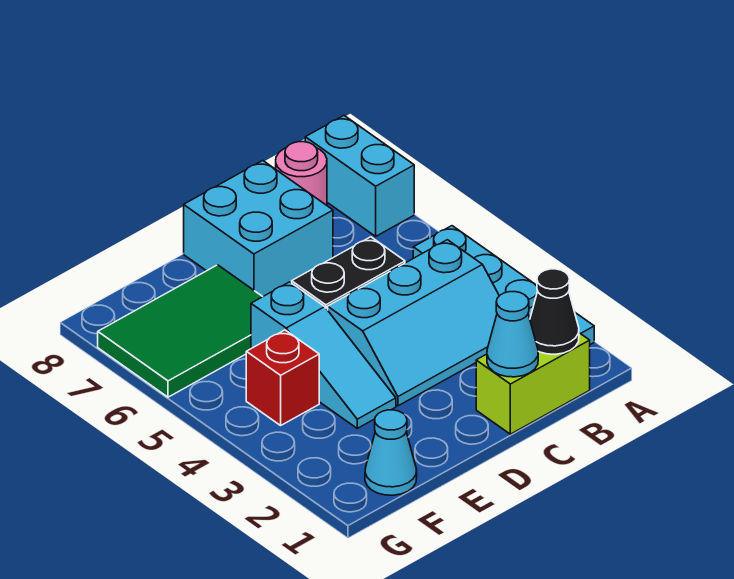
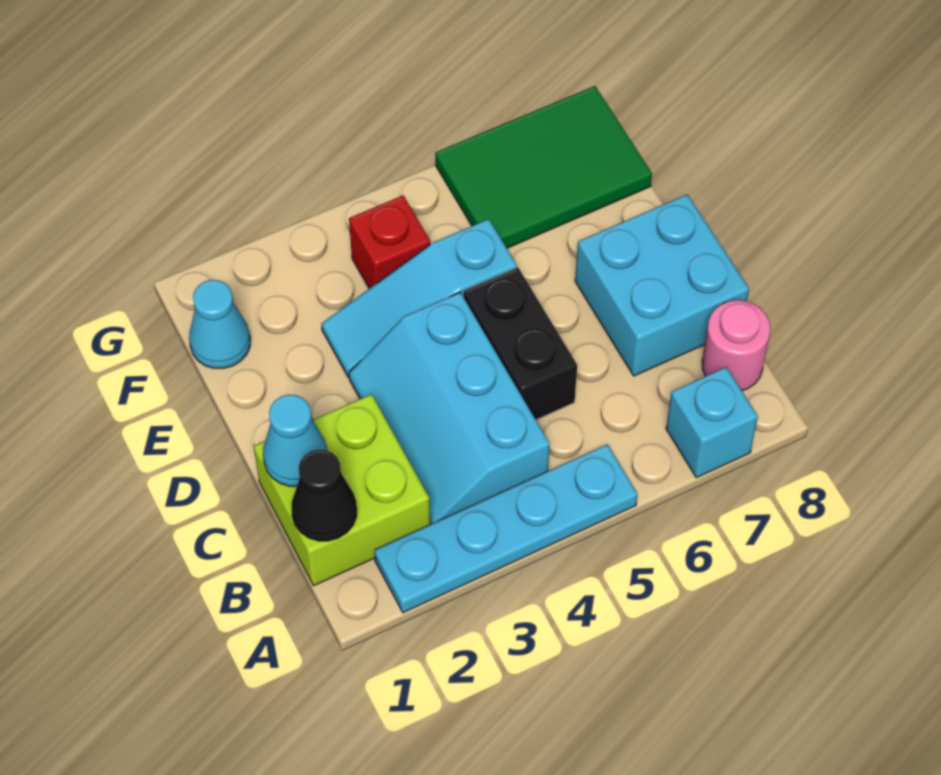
cyan 1x2 brick [305,116,414,236] -> cyan 1x1 brick [666,367,758,478]
lime 1x2 brick [476,333,590,434] -> lime 2x2 brick [254,394,430,586]
green 2x3 tile [98,265,263,397] -> green 2x3 tile turned to [435,86,652,248]

